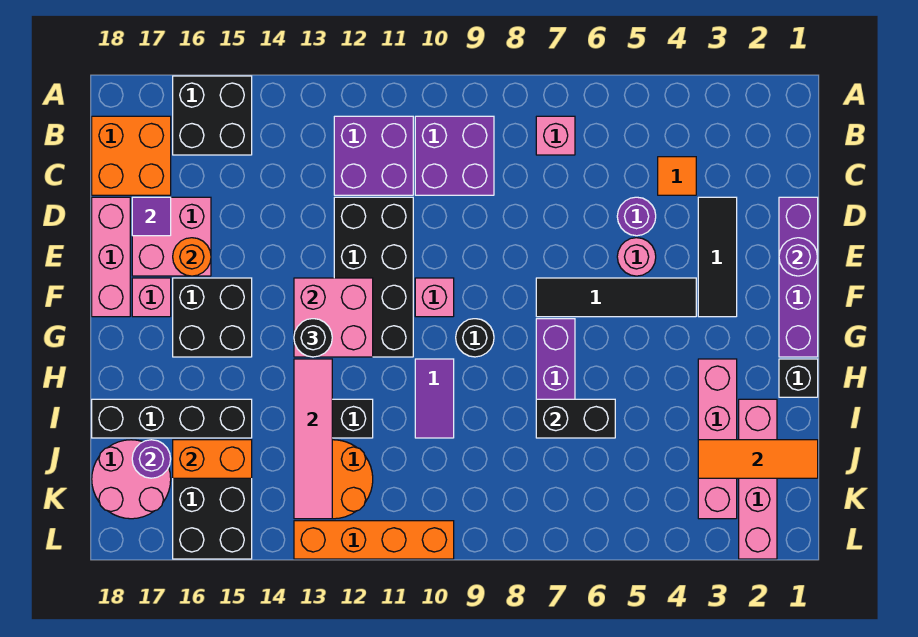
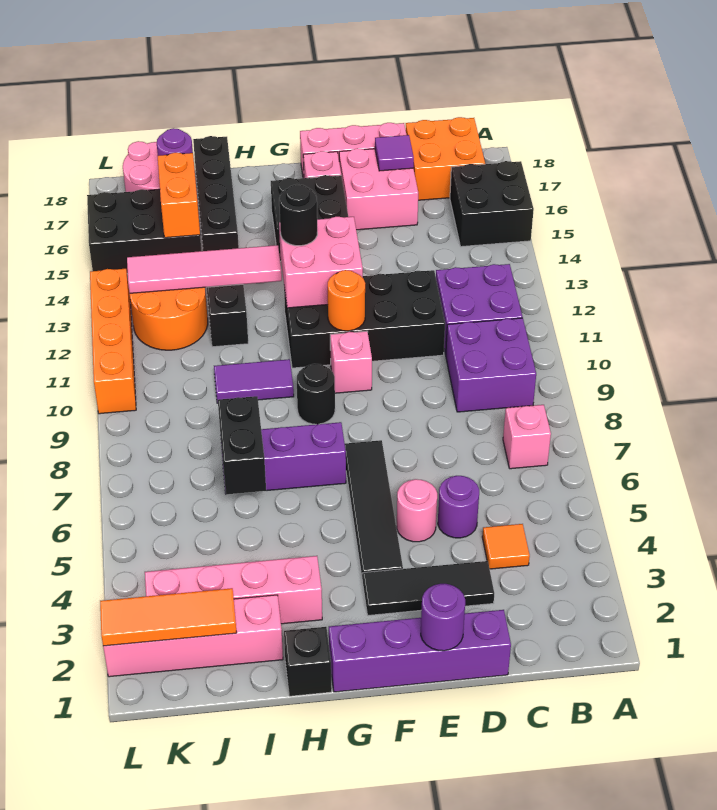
orange 1x1 round brick [173,238,211,276] -> orange 1x1 round brick moved to [328,270,365,331]
orange 1x3 tile [698,440,818,478] -> orange 1x3 tile turned to [100,588,237,646]

